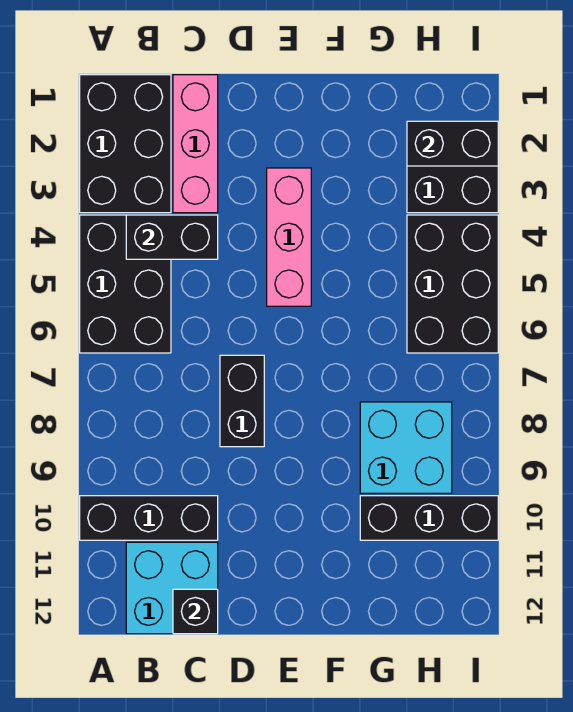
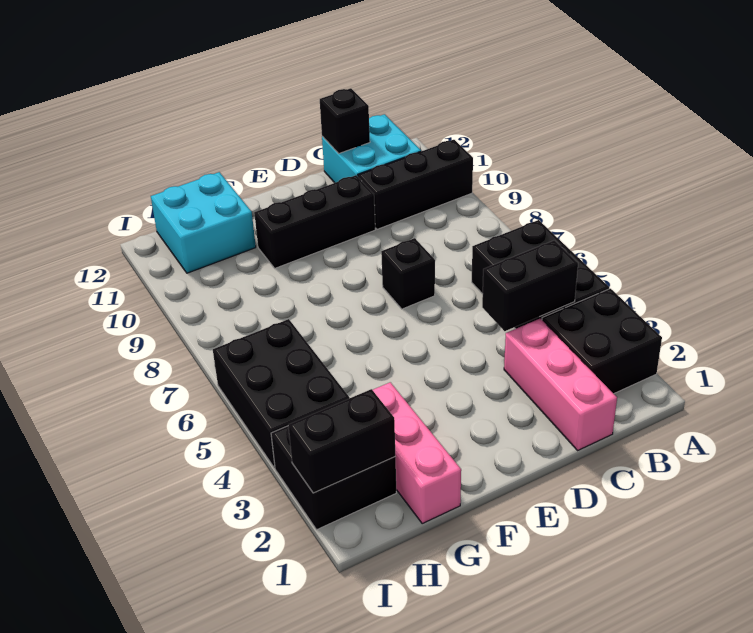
black 2x3 brick [80,75,171,213] -> black 2x2 brick [542,289,662,394]
black 1x2 brick [220,355,264,447] -> black 1x1 brick [381,238,435,309]
pink 1x3 brick [267,168,311,306] -> pink 1x3 brick moved to [373,382,461,523]
cyan 2x2 brick [360,402,452,493] -> cyan 2x2 brick moved to [151,172,256,273]
black 1x3 brick [360,496,498,540] -> black 1x3 brick moved to [254,175,375,268]

